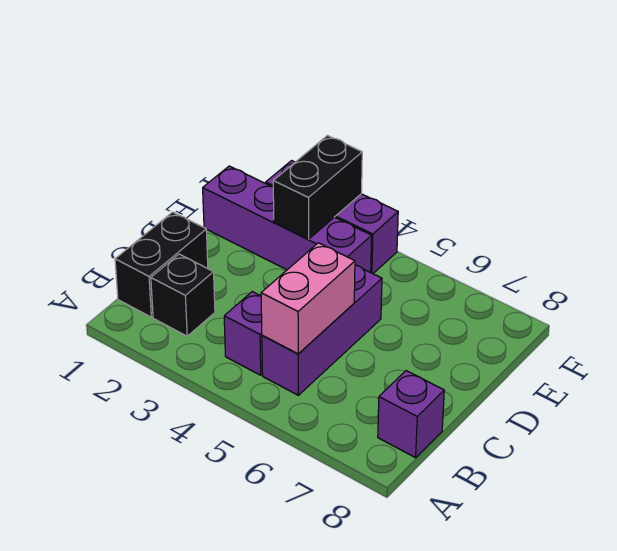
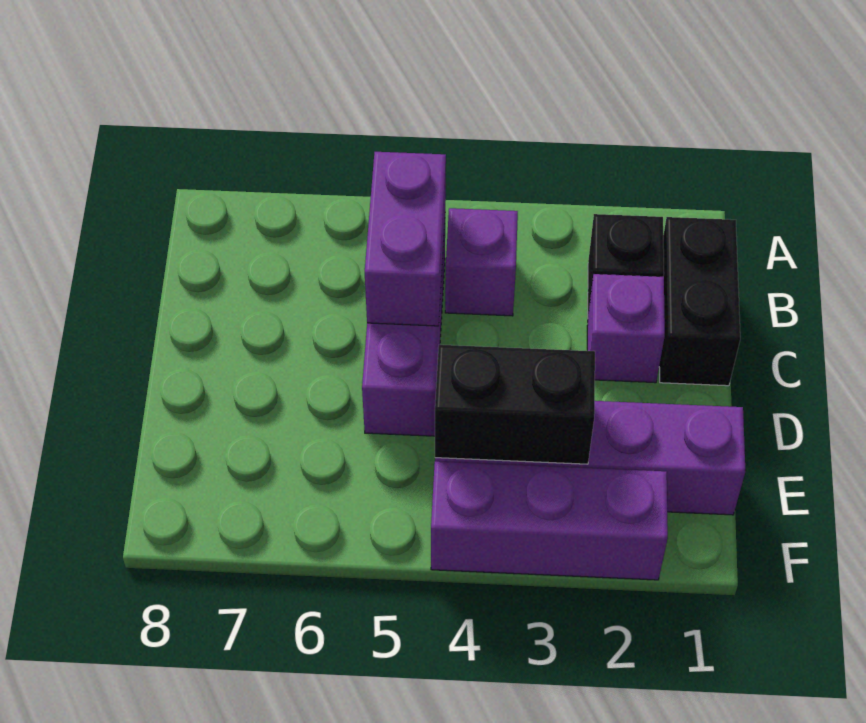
pink 1x2 brick [261,243,355,354] -> purple 1x2 brick [365,152,446,326]
purple 1x1 brick [378,371,444,458] -> purple 1x1 brick moved to [587,274,665,383]
black 1x2 brick [273,136,362,239] -> black 1x2 brick turned to [435,345,595,464]

